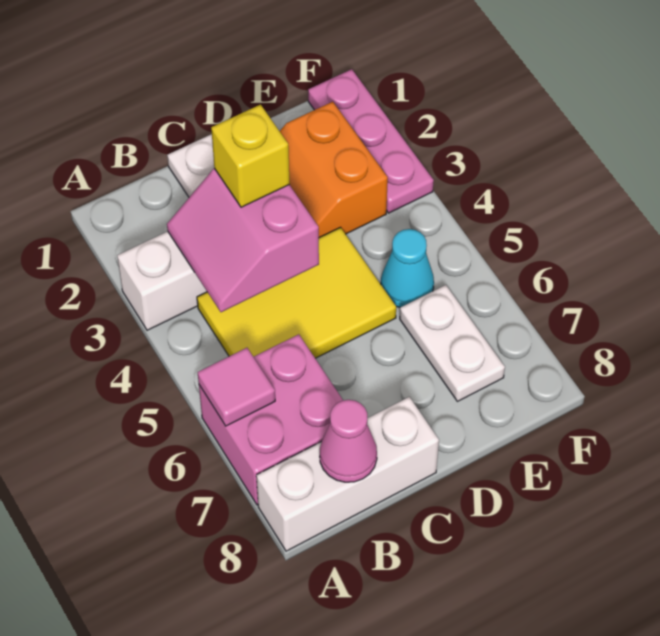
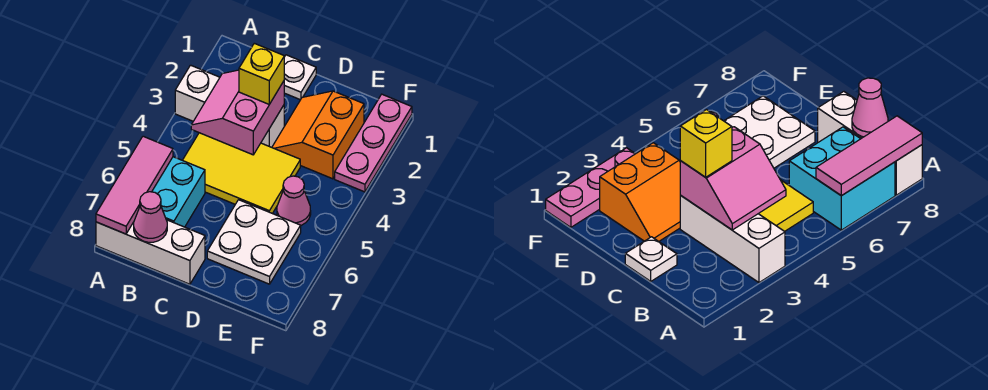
pink 2x2 brick [199,334,343,505] -> cyan 2x2 brick [152,157,205,227]
pink 1x1 tile [198,348,275,426] -> pink 1x3 tile [96,136,173,234]
cyan 1x1 cone [381,229,434,307] -> pink 1x1 cone [277,176,311,225]
white 1x2 plate [400,285,505,401] -> white 2x2 plate [207,200,301,284]

